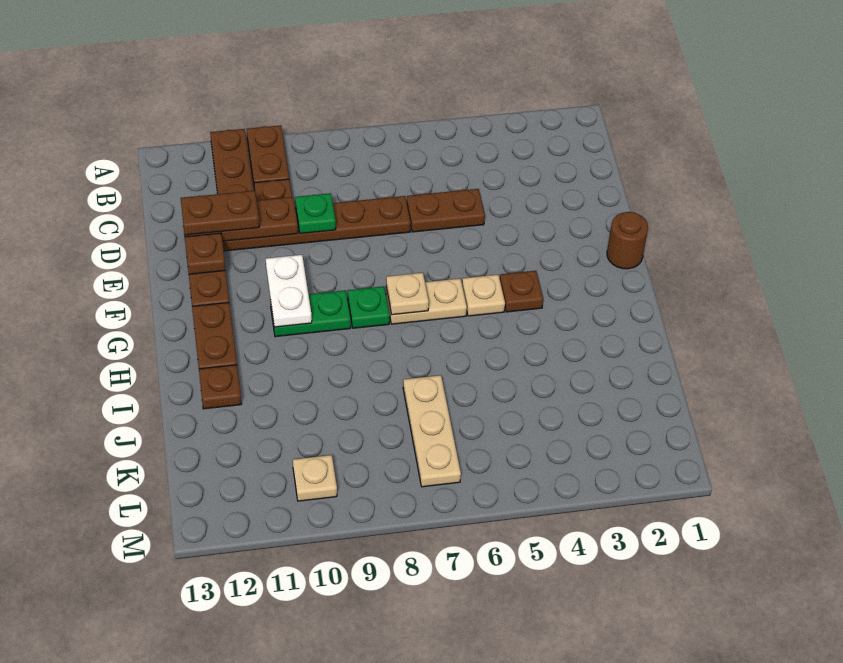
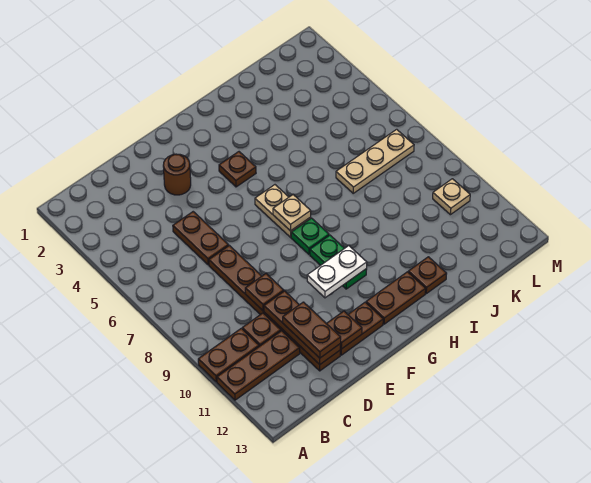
green 1x1 plate [295,193,336,233] -> brown 1x1 plate [245,274,284,311]
brown 1x1 round brick [607,212,648,269] -> brown 1x1 round brick moved to [163,154,191,195]
tan 1x1 plate [462,275,505,316] -> none

